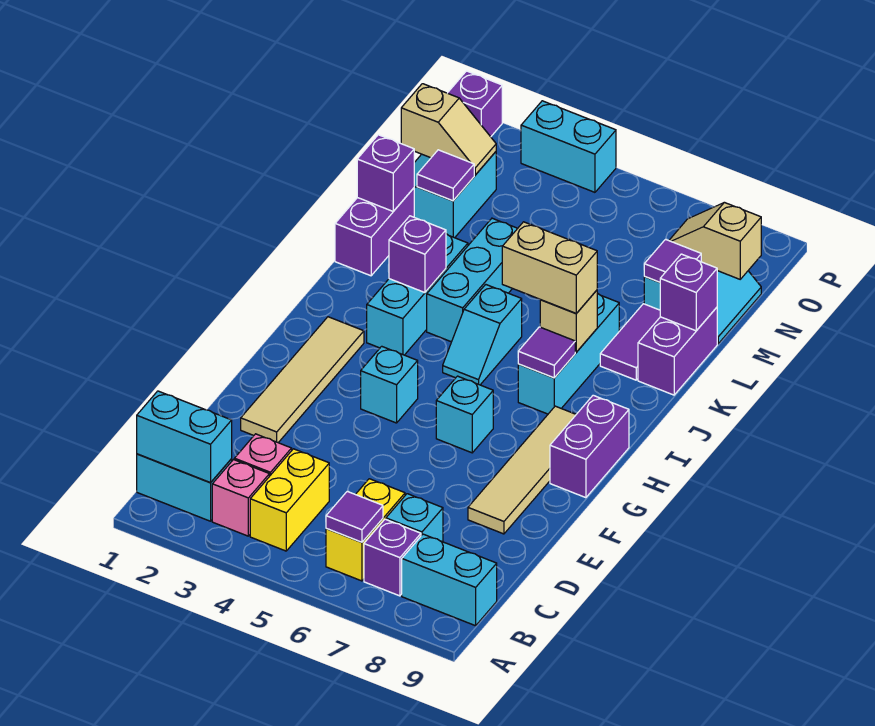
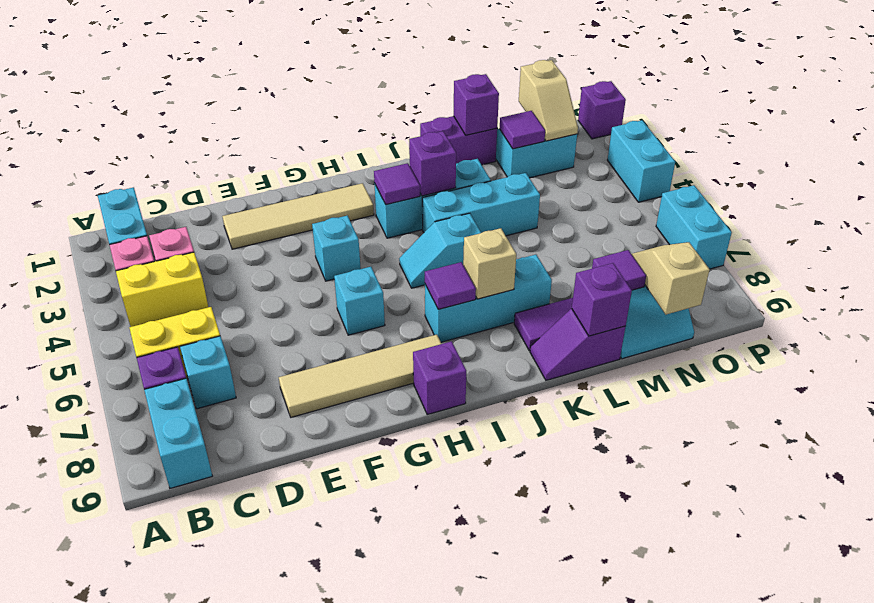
cyan 1x2 brick [137,391,232,483] -> cyan 1x2 brick moved to [656,185,732,269]
purple 1x1 tile [326,491,383,542] -> purple 1x1 tile moved to [374,163,420,205]
purple 1x2 brick [550,395,629,498] -> purple 1x1 brick [413,341,466,415]
tan 1x2 brick [502,222,597,313] -> none
purple 1x2 brick [638,307,717,395] -> purple 1x2 slope [530,309,626,380]

